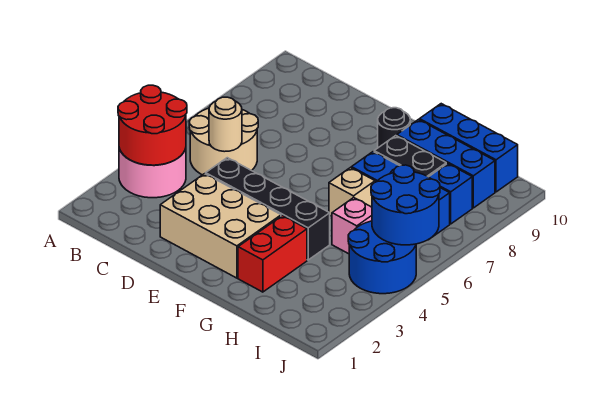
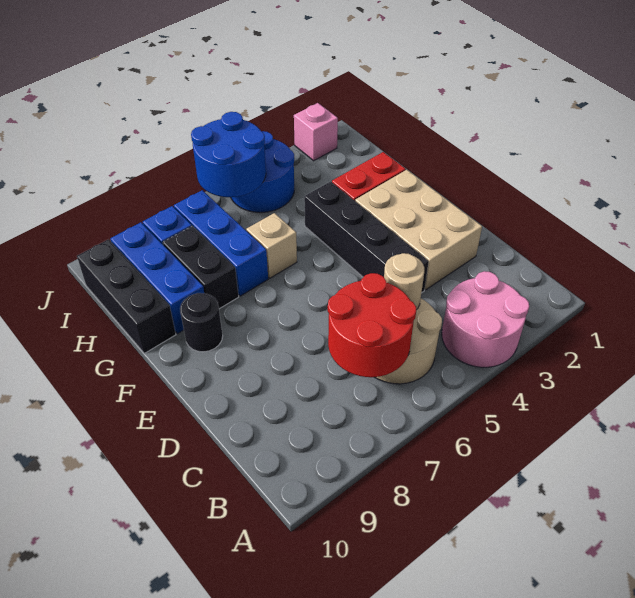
red 2x2 round brick [118,85,187,165] -> red 2x2 round brick moved to [328,273,416,377]
blue 1x3 brick [420,104,518,192] -> black 1x3 brick [77,239,176,353]
pink 1x1 brick [332,198,372,254] -> pink 1x1 brick moved to [294,103,338,161]

